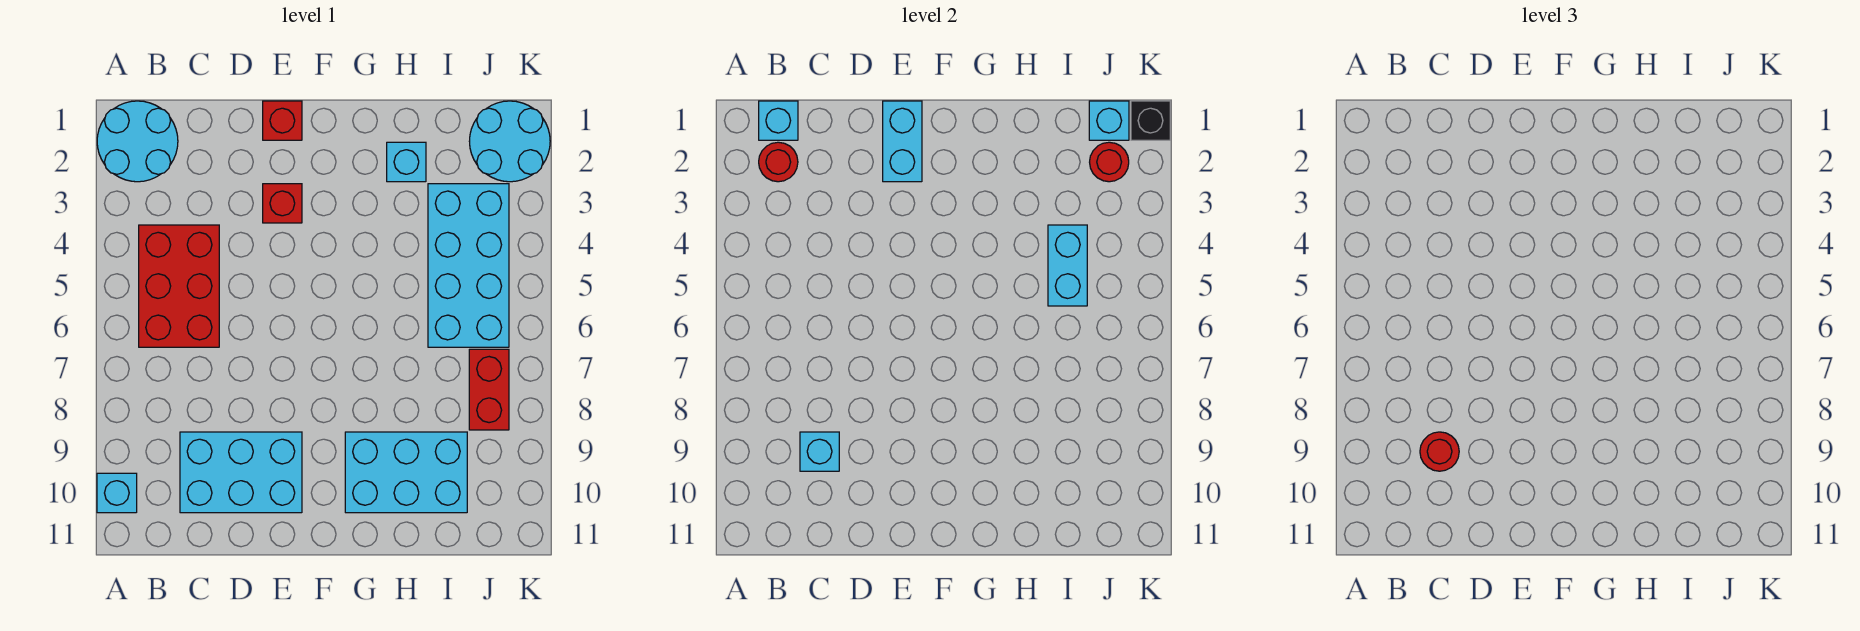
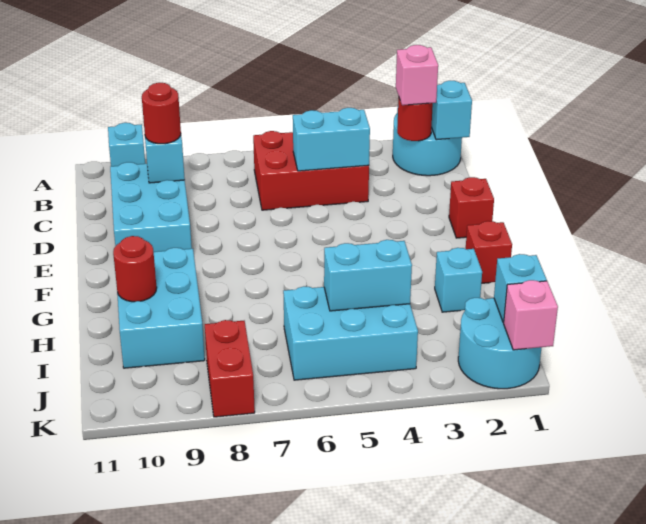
none -> pink 1x1 brick [396,45,438,105]
cyan 1x2 brick [883,101,922,182] -> cyan 1x2 brick moved to [293,108,370,171]
red 1x1 brick [263,184,302,223] -> red 1x1 brick moved to [466,221,512,283]
cyan 2x4 brick [428,184,509,347] -> cyan 2x3 brick [283,286,418,380]
red 1x1 round brick [1090,142,1129,182] -> red 1x1 round brick moved to [113,236,157,302]
red 1x2 brick [469,349,509,430] -> red 1x2 brick turned to [205,320,255,417]
black 1x1 brick [1131,101,1170,140] -> pink 1x1 brick [504,280,558,350]

